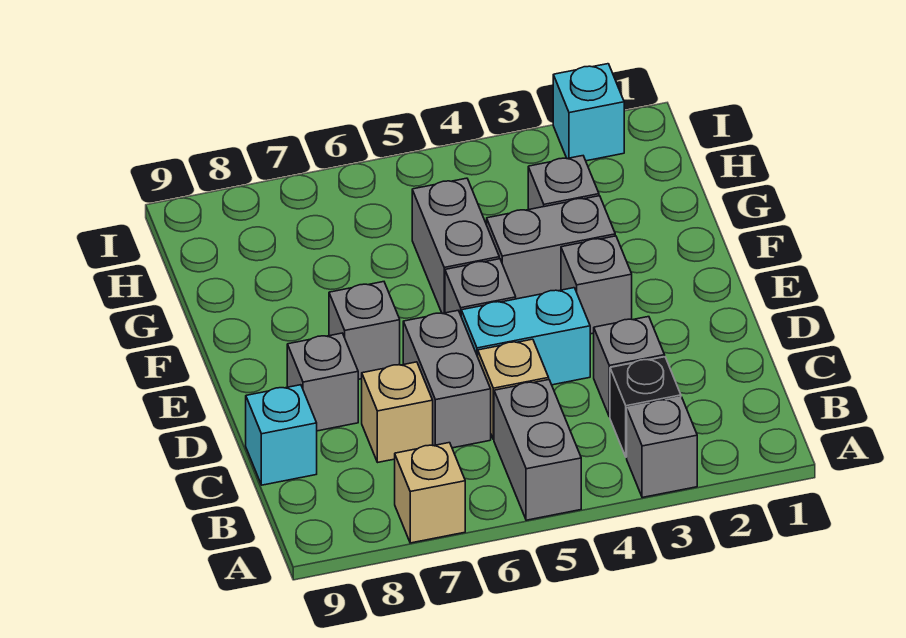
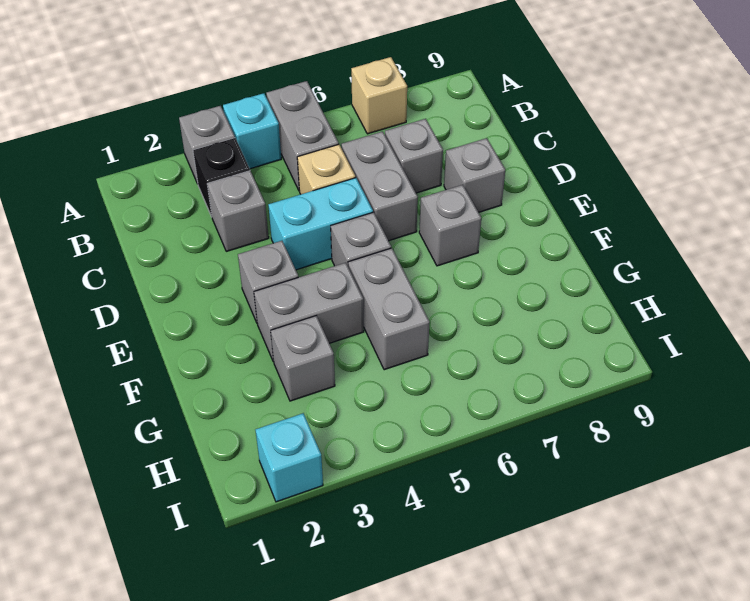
tan 1x1 brick [362,362,433,462] -> grey 1x1 brick [385,119,443,193]
cyan 1x1 brick [246,385,317,485] -> cyan 1x1 brick moved to [223,93,281,169]

